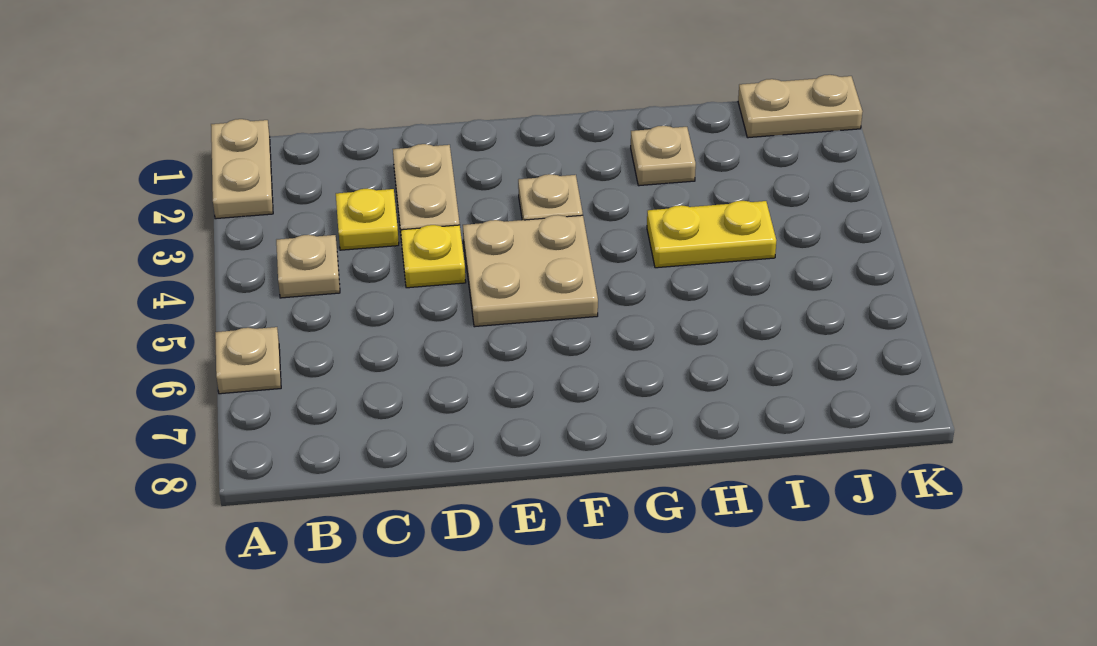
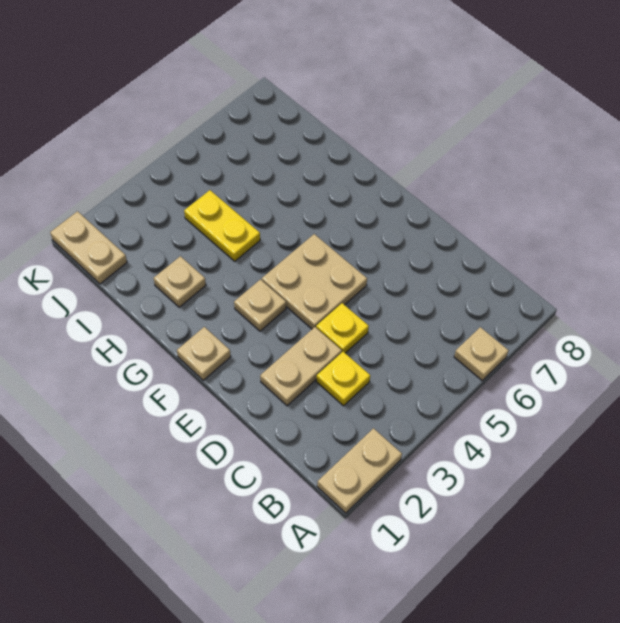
tan 1x1 plate [276,235,340,298] -> tan 1x1 plate moved to [177,327,231,380]

